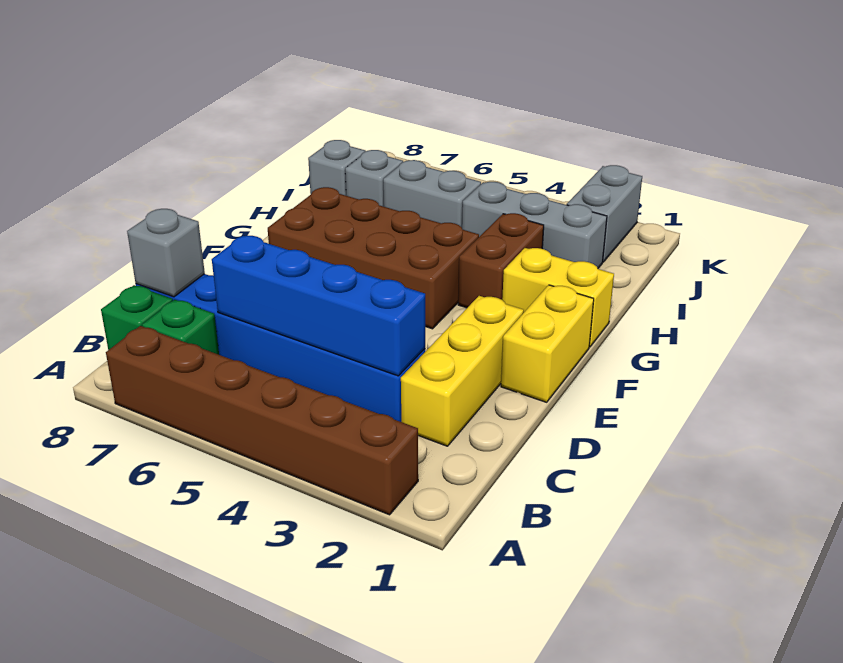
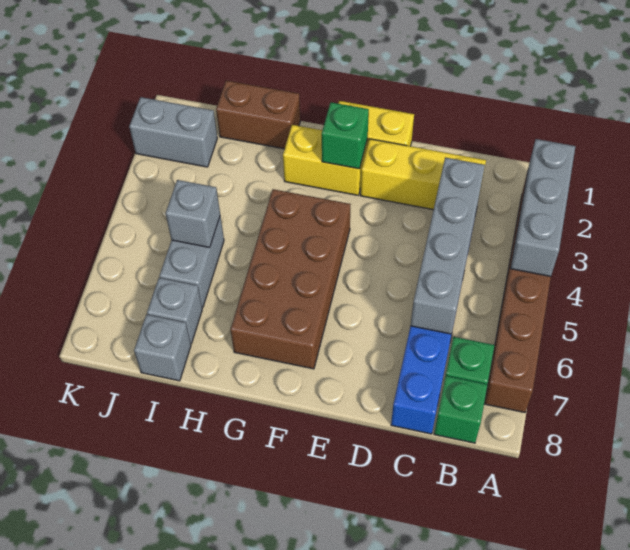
blue 1x4 brick [212,236,425,376] -> grey 1x4 brick [411,158,485,334]
grey 1x1 brick [127,209,205,297] -> grey 1x1 brick moved to [166,180,220,248]
none -> green 1x1 brick [322,102,369,169]
yellow 1x2 brick [502,248,614,347] -> yellow 1x2 brick turned to [283,125,367,195]
brown 1x2 brick [458,213,544,308] -> brown 1x2 brick moved to [216,81,300,149]
grey 1x3 brick [462,182,607,268] -> grey 1x3 brick moved to [511,139,575,276]

